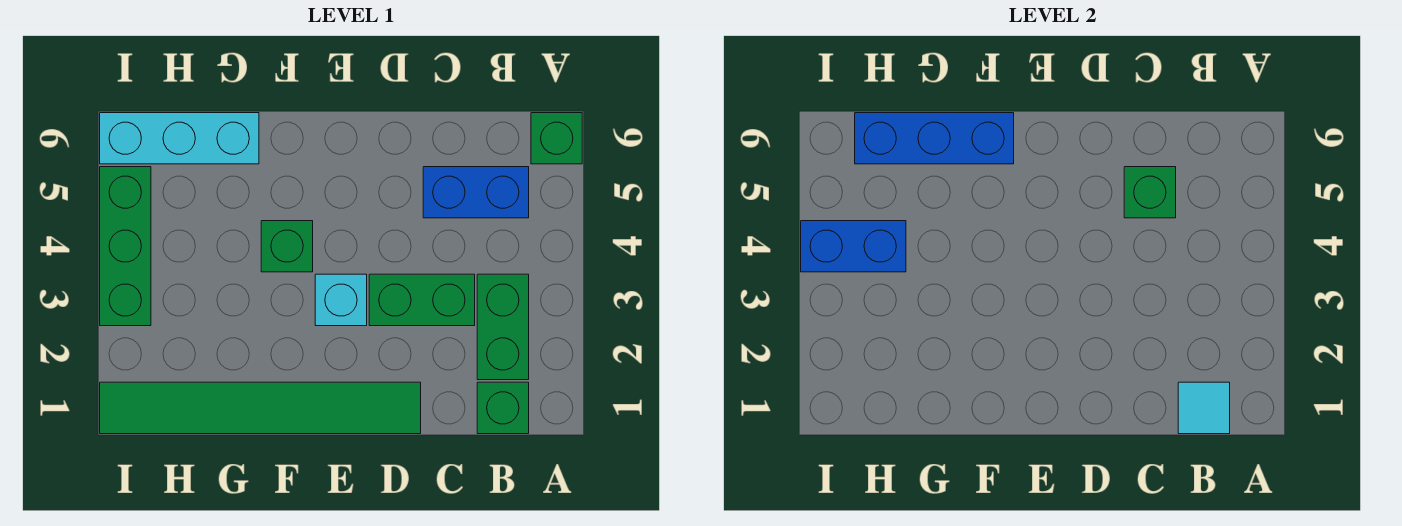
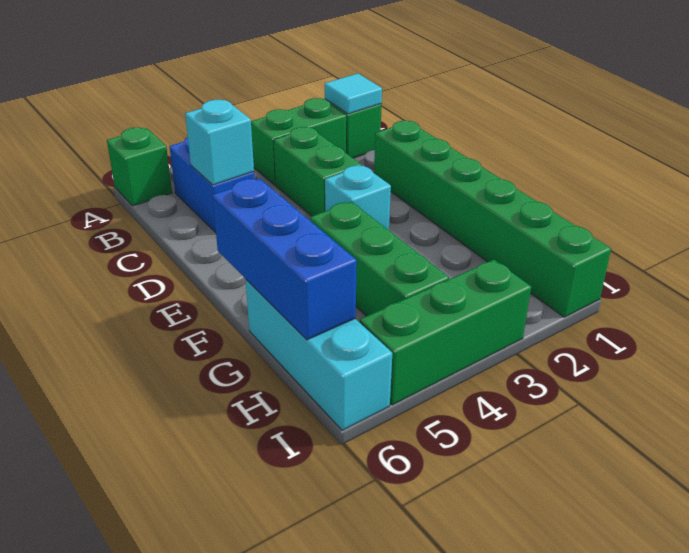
green 1x1 brick [1124,167,1176,218] -> cyan 1x1 brick [185,100,254,185]
green 1x6 tile [100,382,421,434] -> green 1x6 brick [374,121,611,317]
green 1x1 brick [261,221,313,272] -> green 1x3 brick [311,202,449,316]
blue 1x2 brick [801,221,906,272] -> none

